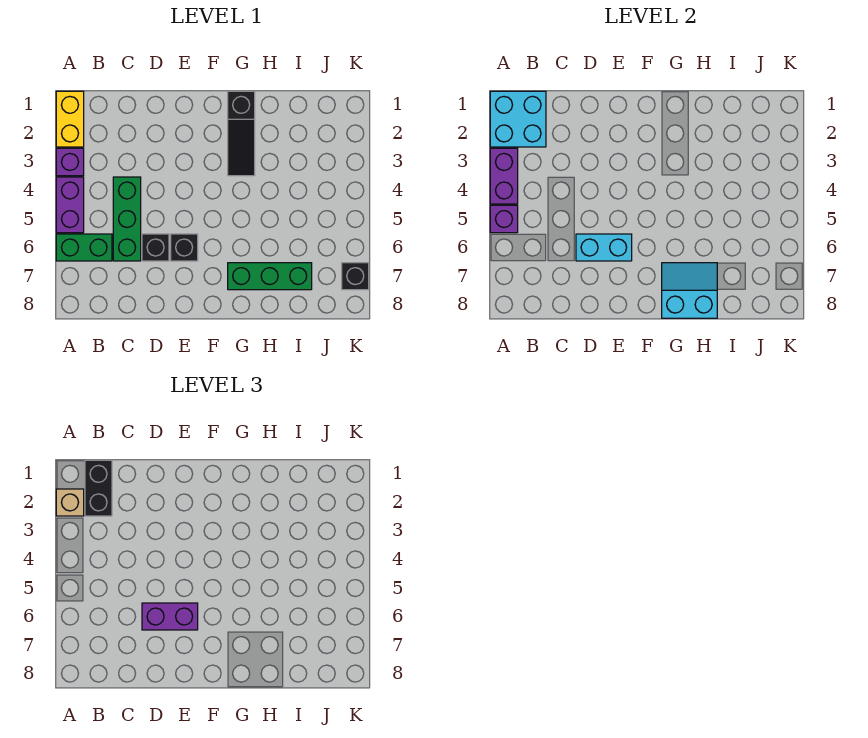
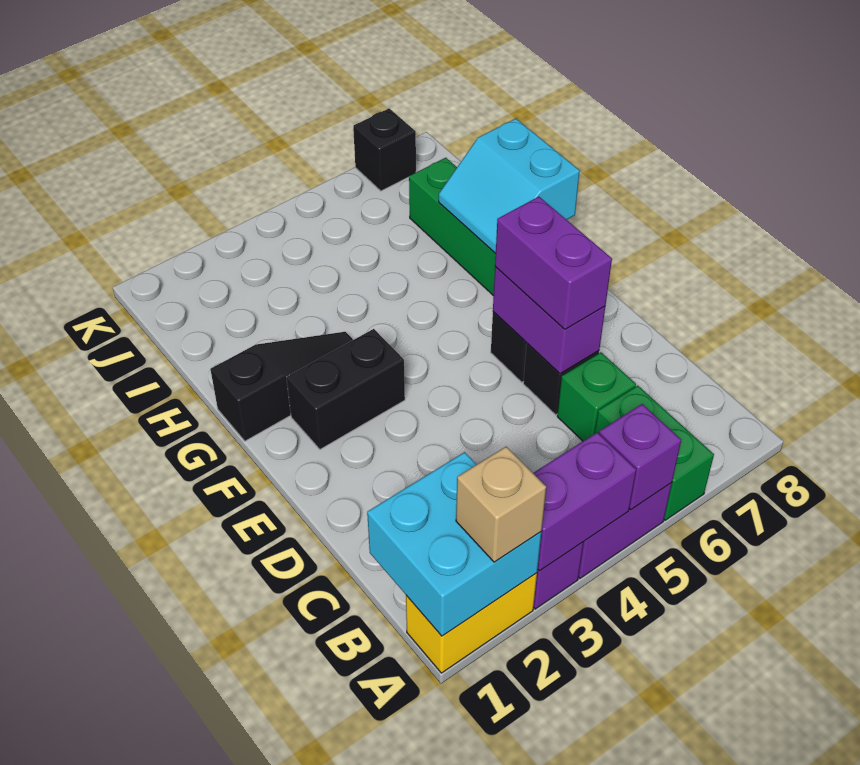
black 1x2 brick [85,460,112,516] -> black 1x2 brick moved to [286,329,405,449]
green 1x3 brick [113,177,141,261] -> green 1x1 brick [557,352,636,441]
cyan 1x2 brick [576,234,632,261] -> purple 1x2 brick [493,267,605,374]

